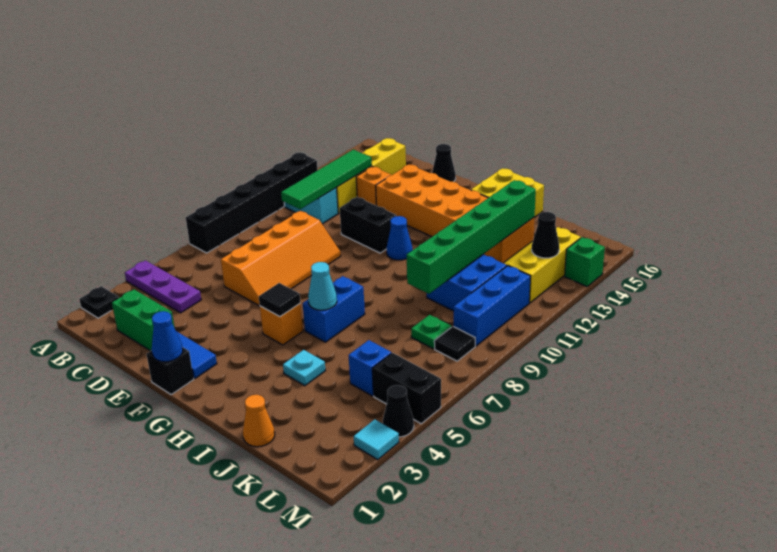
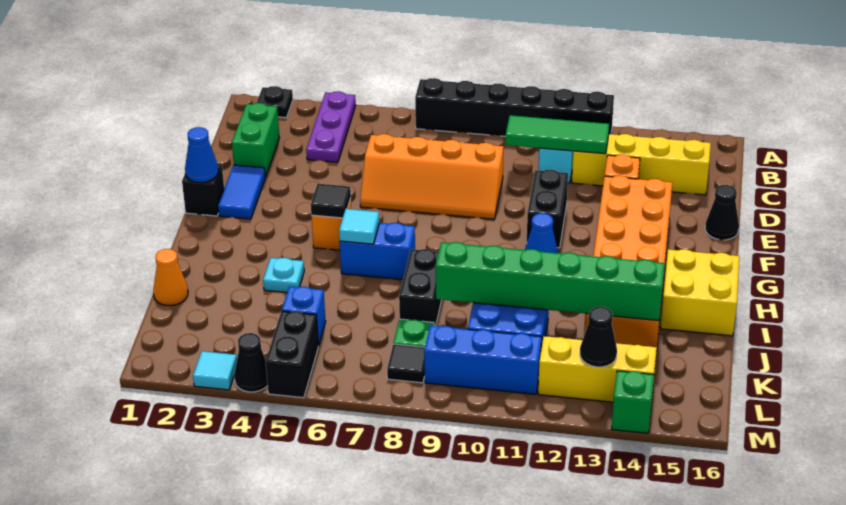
green 1x4 tile [281,150,372,209] -> green 1x3 tile [505,115,609,154]
cyan 1x1 cone [308,262,337,310] -> cyan 1x1 tile [339,209,379,244]
none -> black 1x2 brick [399,249,441,326]

